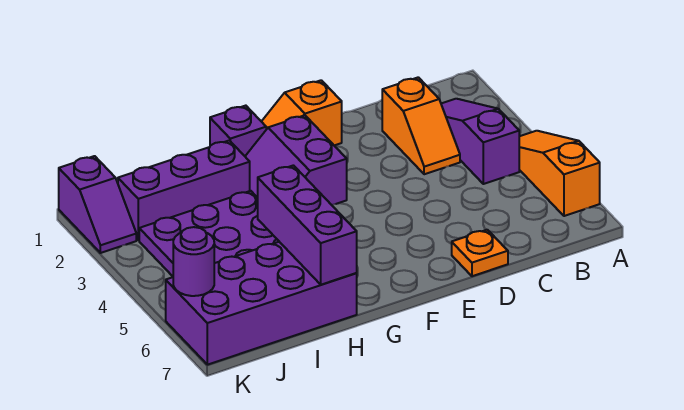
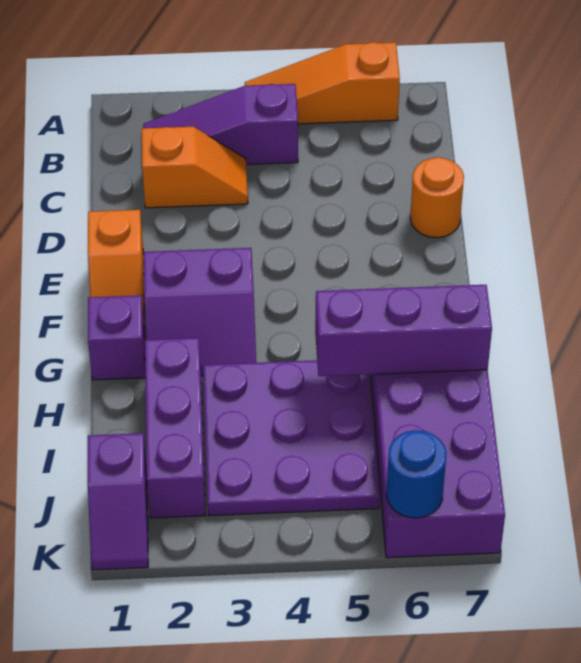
orange 1x1 plate [452,230,508,276] -> orange 1x1 round brick [410,157,464,238]
purple 1x2 slope [59,156,136,253] -> purple 1x2 slope turned to [88,433,148,570]
purple 1x1 round brick [173,227,214,296] -> blue 1x1 round brick [386,430,447,518]

